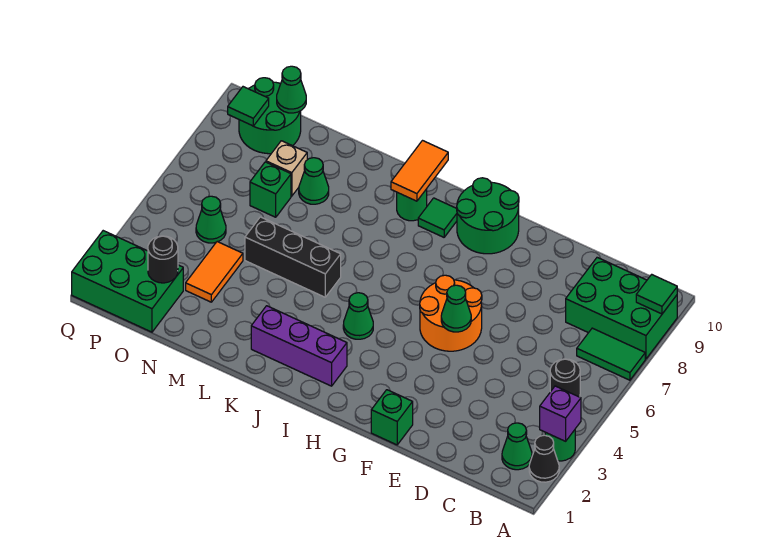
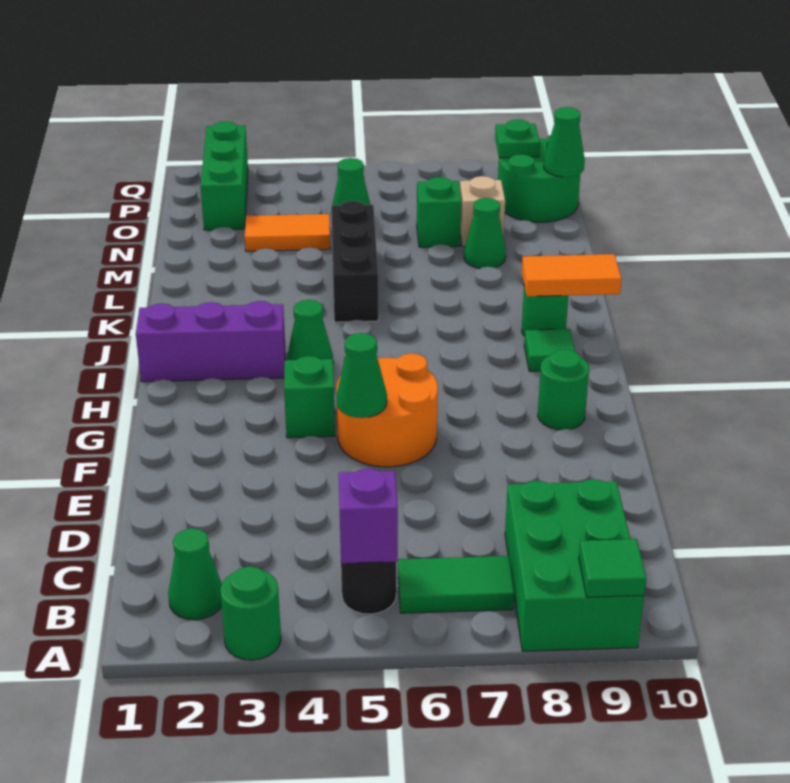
black 1x1 cone [529,435,559,482] -> none
purple 1x1 brick [540,386,581,441] -> purple 1x1 brick moved to [339,469,398,563]
green 1x2 tile [577,328,645,380] -> green 1x2 tile turned to [398,556,514,613]
green 1x1 brick [371,390,413,445] -> green 1x1 brick moved to [284,356,335,438]
green 2x2 round brick [457,178,519,254] -> green 1x1 round brick [538,349,589,430]
purple 1x3 brick [251,306,347,386] -> purple 1x3 brick turned to [136,301,285,382]
green 2x3 brick [72,231,183,332] -> green 1x3 brick [201,121,248,230]
black 1x1 round brick [148,236,178,283] -> none
green 1x1 tile [228,87,269,126] -> green 1x1 plate [495,119,540,158]

